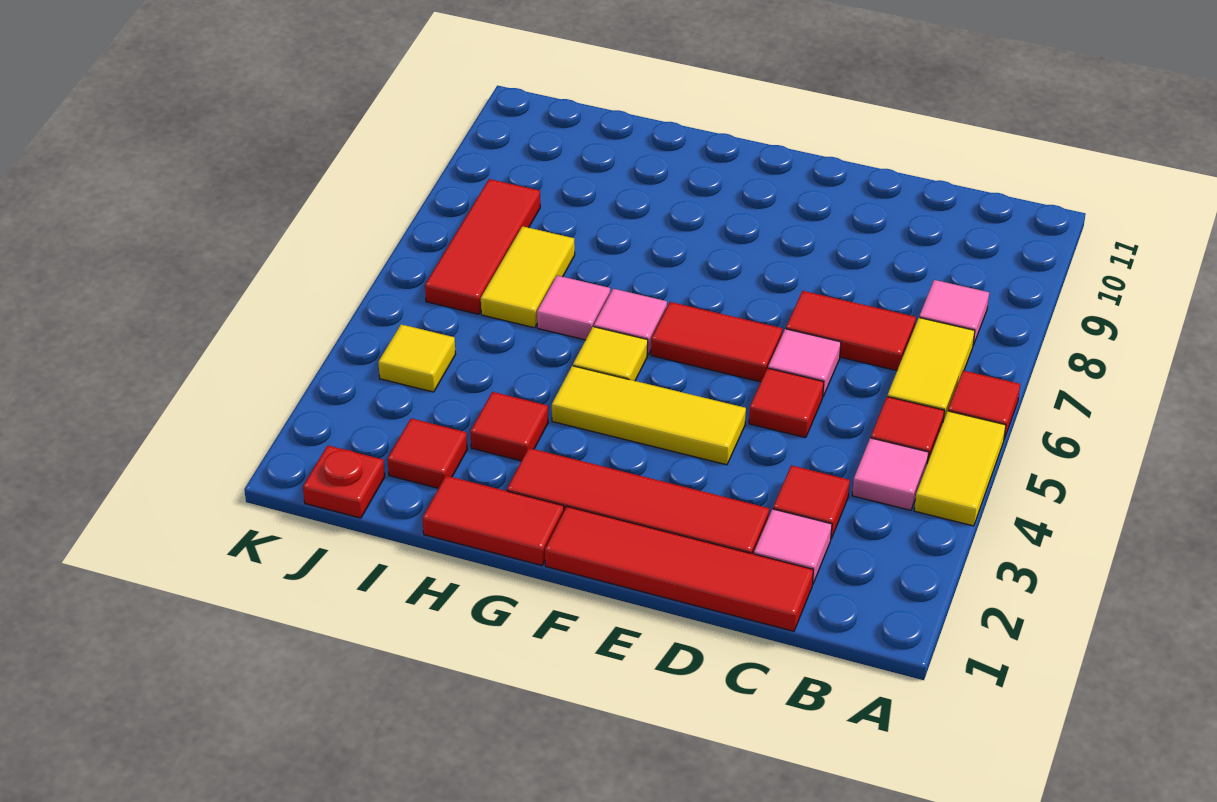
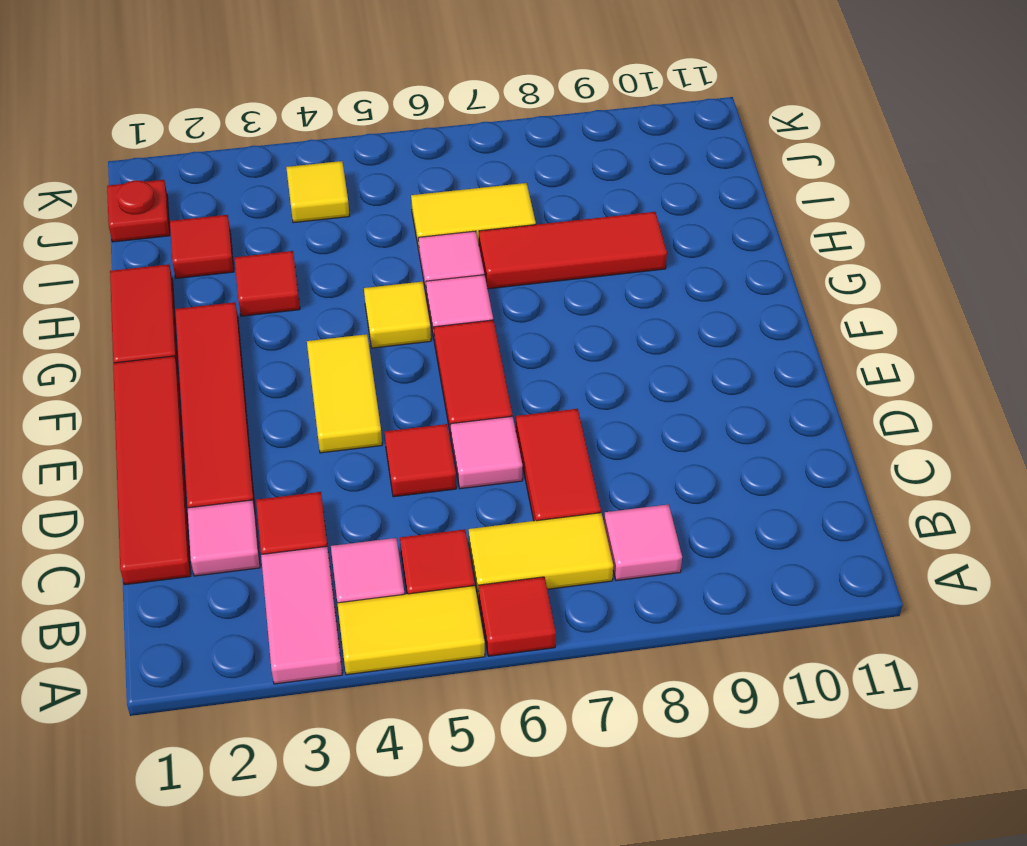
none -> pink 1x2 tile [261,546,342,684]
yellow 1x3 tile [552,366,746,465] -> yellow 1x2 tile [307,334,382,453]
red 1x3 tile [425,179,540,314] -> red 1x3 tile moved to [479,212,667,289]

